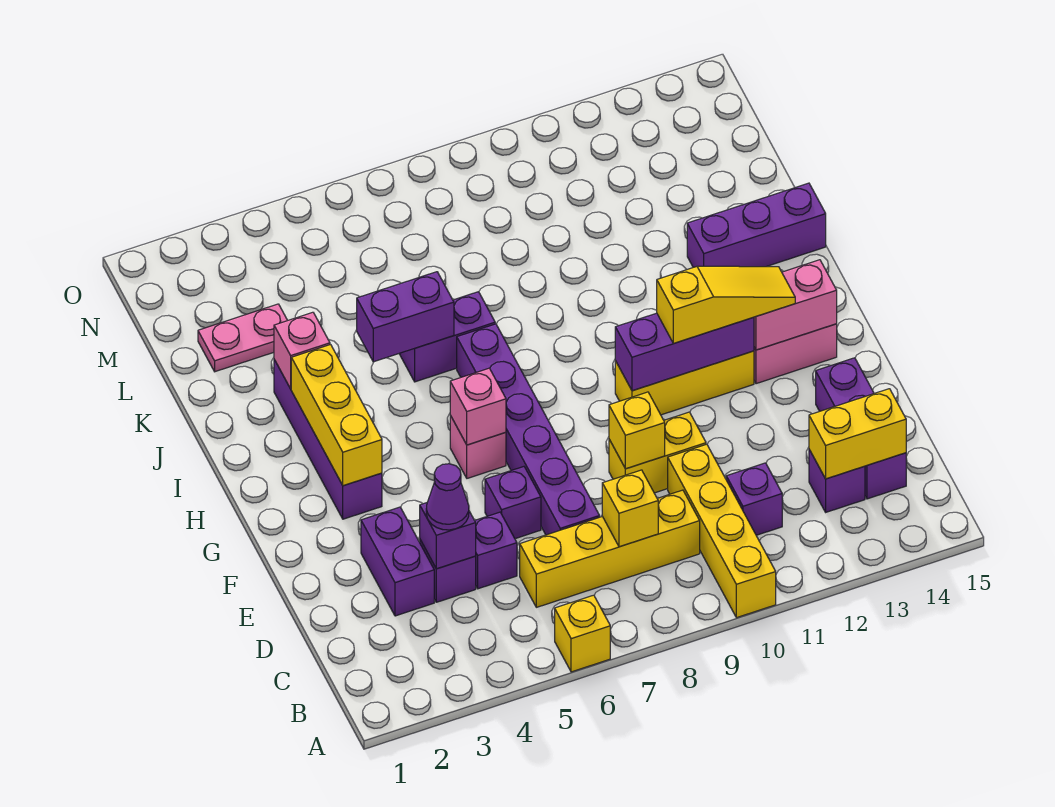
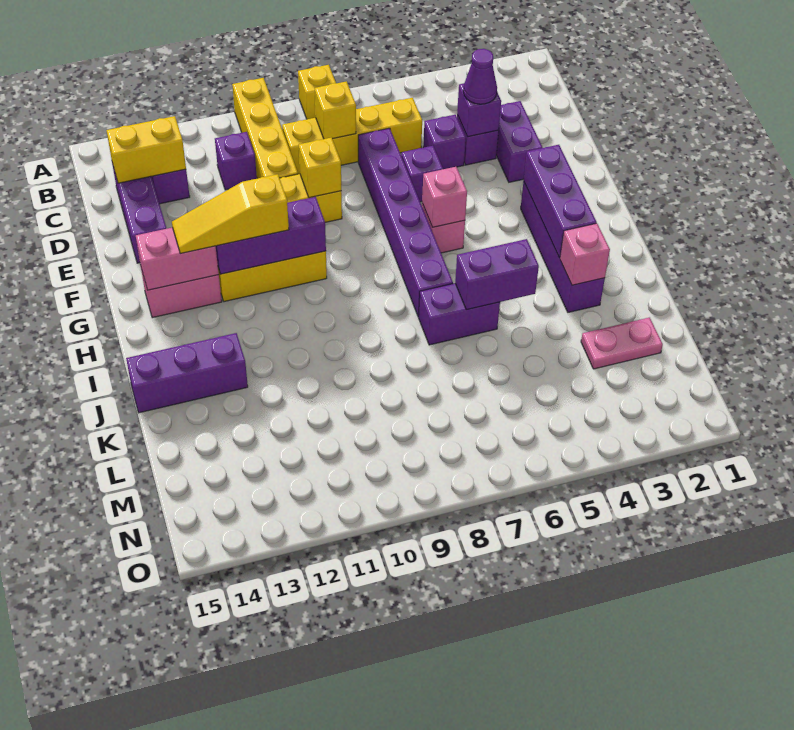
yellow 1x1 brick [555,595,610,672] -> yellow 1x1 brick moved to [298,65,336,119]
yellow 1x3 brick [291,345,382,486] -> purple 1x3 brick [524,145,597,258]

